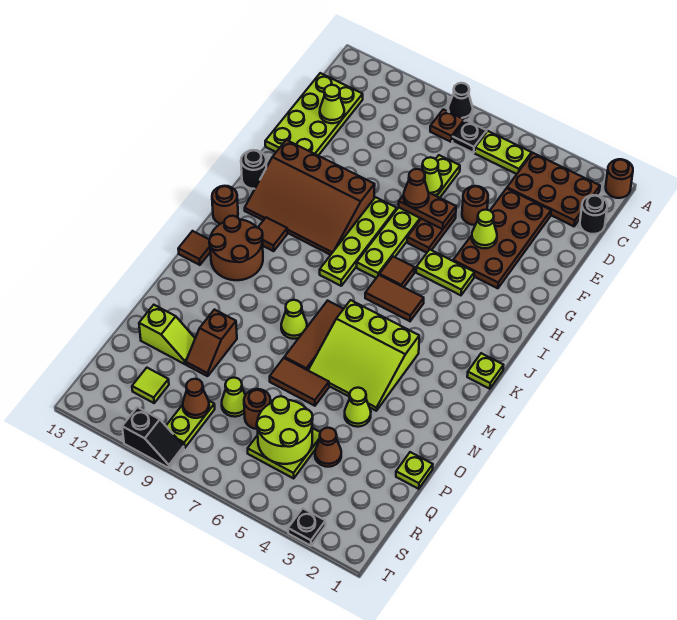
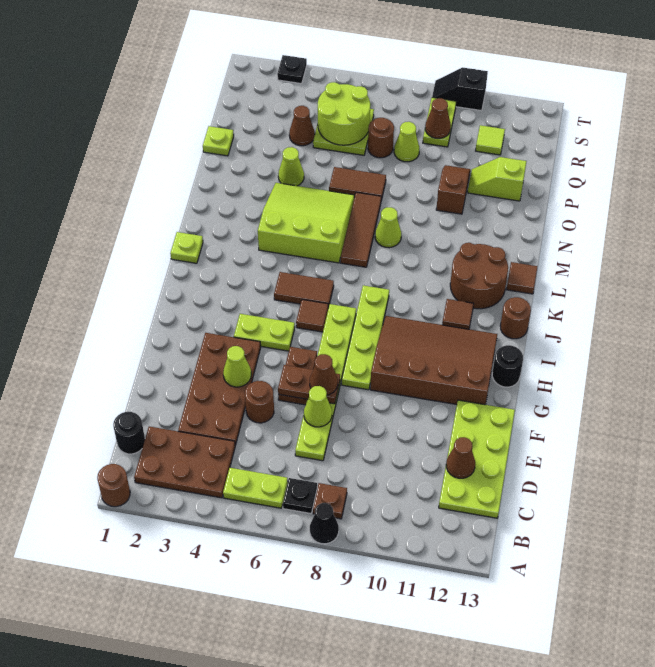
lime 1x1 cone [320,85,344,123] -> brown 1x1 cone [446,437,475,478]

